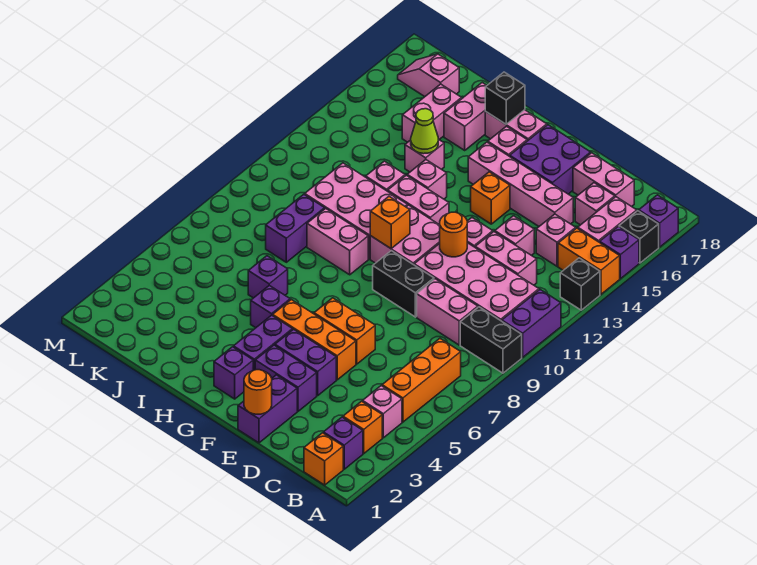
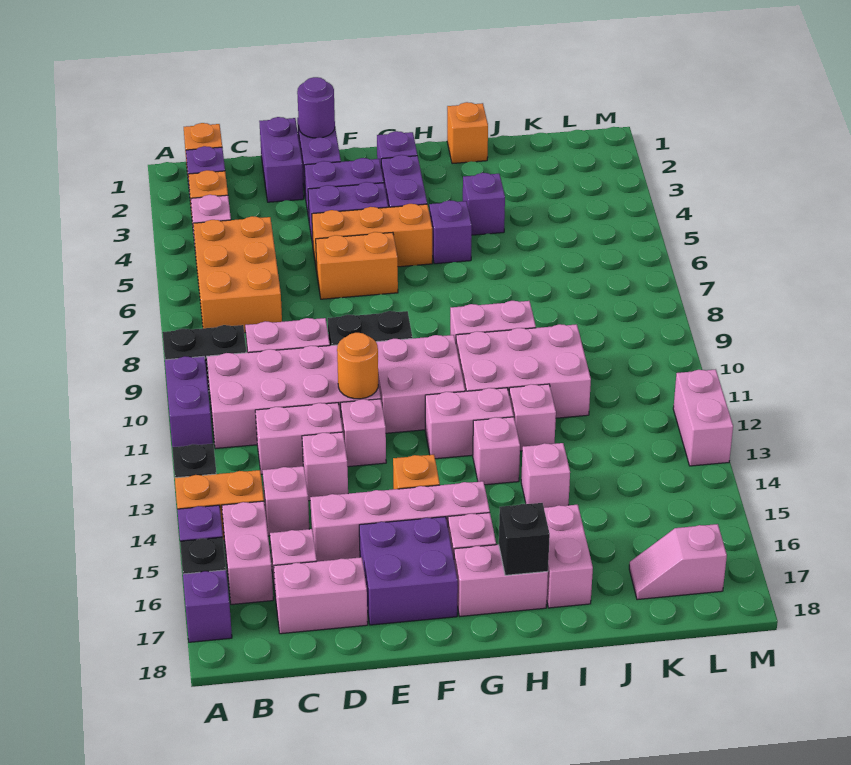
orange 1x3 brick [382,339,461,422] -> orange 2x3 brick [193,216,282,333]
orange 1x1 round brick [244,370,272,414] -> purple 1x1 round brick [297,77,335,138]
orange 1x1 brick [370,197,410,248] -> orange 1x1 brick moved to [447,102,488,164]
purple 1x1 brick [248,256,288,298] -> purple 1x1 brick moved to [463,173,505,235]
lime 1x1 cone [411,109,438,154] -> none
purple 1x2 brick [266,194,325,262] -> purple 1x2 brick moved to [259,117,304,202]
pink 1x2 brick [402,84,462,142] -> pink 1x2 brick moved to [673,369,733,466]
pink 1x2 slope [398,54,459,97] -> pink 1x2 slope turned to [629,524,727,600]

